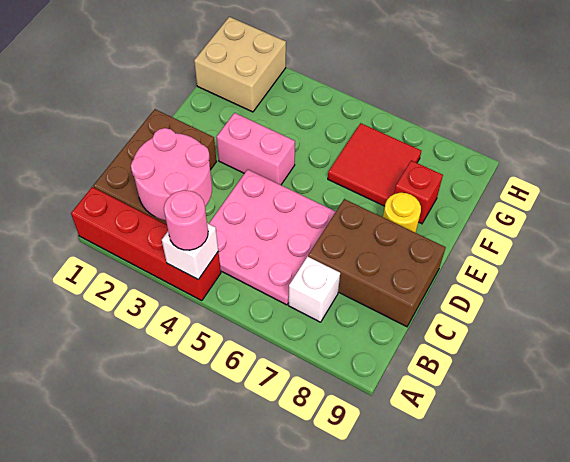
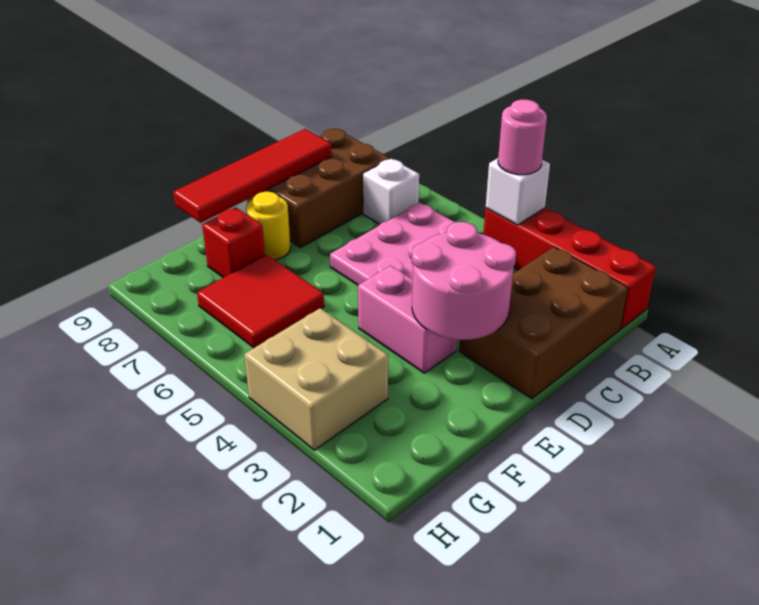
pink 2x2 round brick [131,128,212,220] -> pink 2x2 round brick moved to [412,222,516,340]
brown 2x3 brick [308,199,446,327] -> brown 2x3 brick turned to [247,129,390,248]
none -> red 1x4 tile [173,129,332,223]
tan 2x2 brick [194,17,286,112] -> tan 2x2 brick moved to [244,308,388,450]

